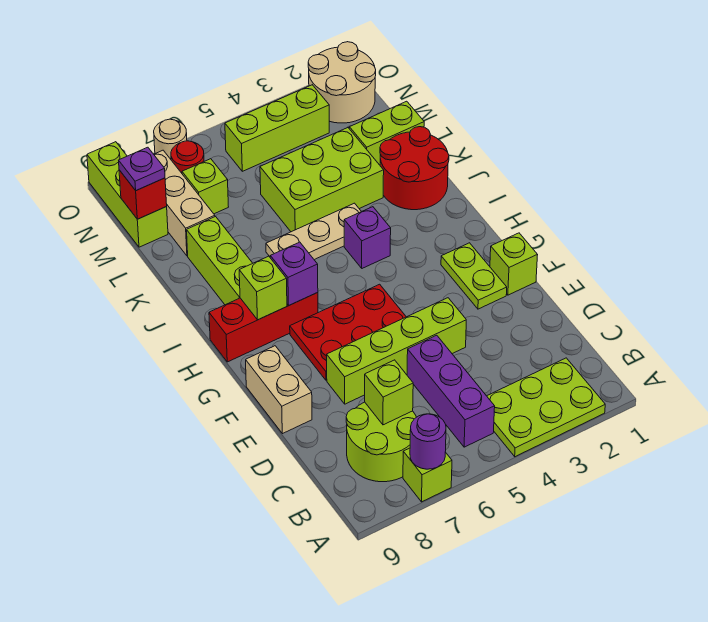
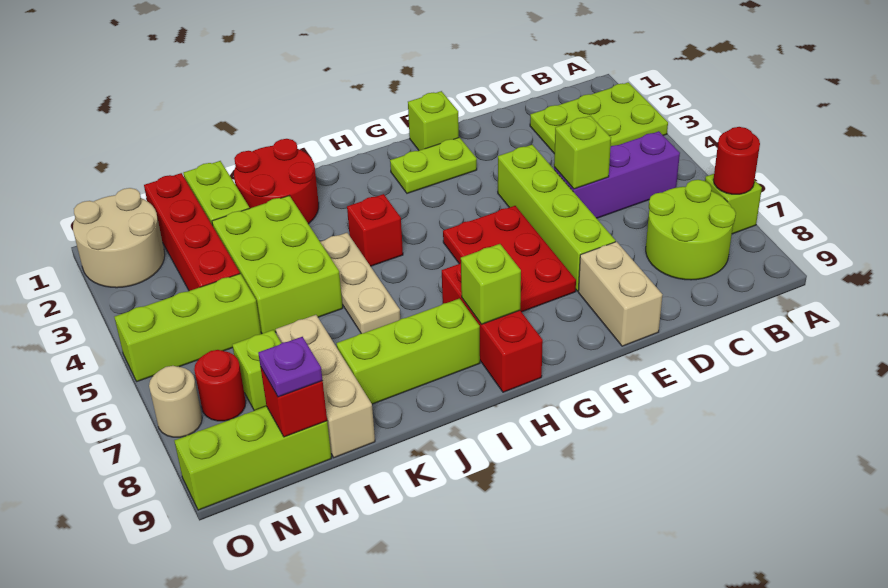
lime 2x3 plate [487,358,605,457] -> lime 2x3 plate turned to [530,82,668,154]
purple 1x1 round brick [410,414,446,469] -> red 1x1 round brick [713,127,760,194]
lime 1x1 brick [365,360,413,425] -> lime 1x1 brick moved to [554,116,611,189]
tan 1x2 brick [246,346,312,434] -> tan 1x2 brick turned to [578,242,663,346]
purple 1x1 brick [270,242,318,305] -> none
purple 1x1 brick [344,207,391,268] -> red 1x1 brick [347,194,403,266]
tan 1x3 brick [154,150,215,256] -> tan 1x3 brick turned to [276,315,375,458]
none -> red 1x4 brick [144,173,240,291]
lime 1x3 brick [225,85,329,171] -> lime 1x3 brick turned to [114,274,261,381]

